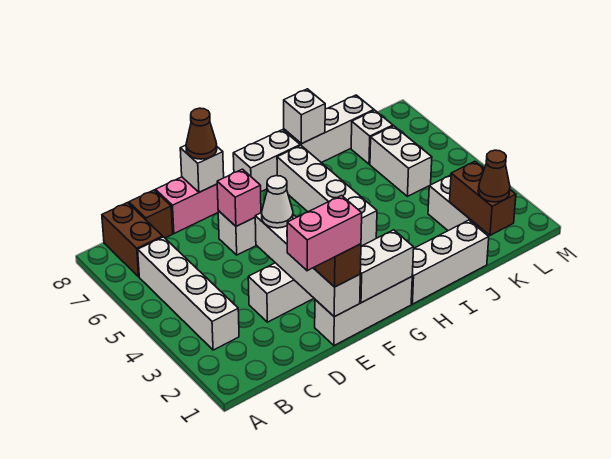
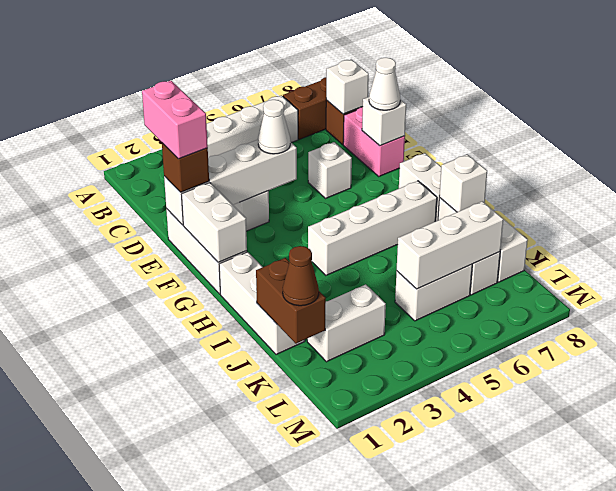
none -> white 1x1 brick [326,59,369,114]
pink 1x1 brick [217,169,261,226] -> none
brown 1x1 cone [186,108,217,159] -> white 1x1 cone [369,58,400,110]
brown 1x2 brick [450,161,516,235] -> brown 1x2 brick turned to [256,258,326,343]
none -> white 1x3 brick [397,201,503,289]

